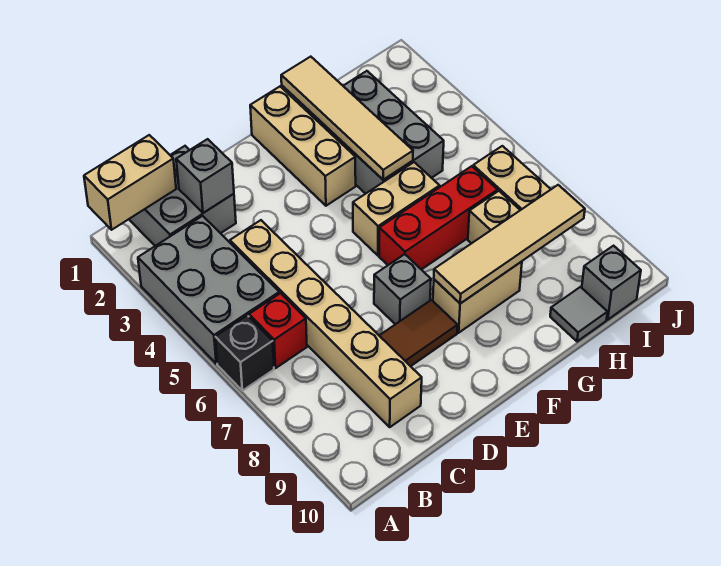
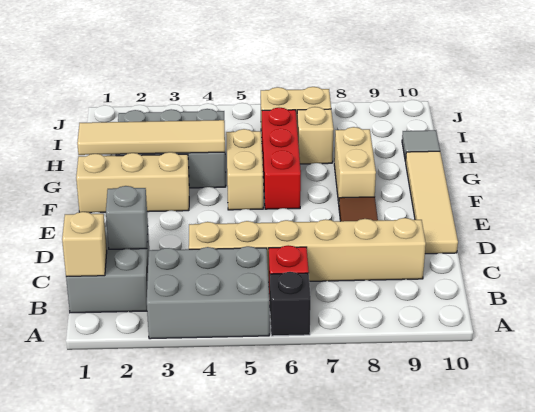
tan 1x2 brick [84,135,176,230] -> tan 1x1 brick [62,212,107,276]
grey 1x1 brick [374,254,431,324] -> none
tan 1x4 tile [434,185,585,304] -> tan 1x4 tile moved to [406,151,458,254]
grey 1x1 brick [582,246,641,320] -> none

